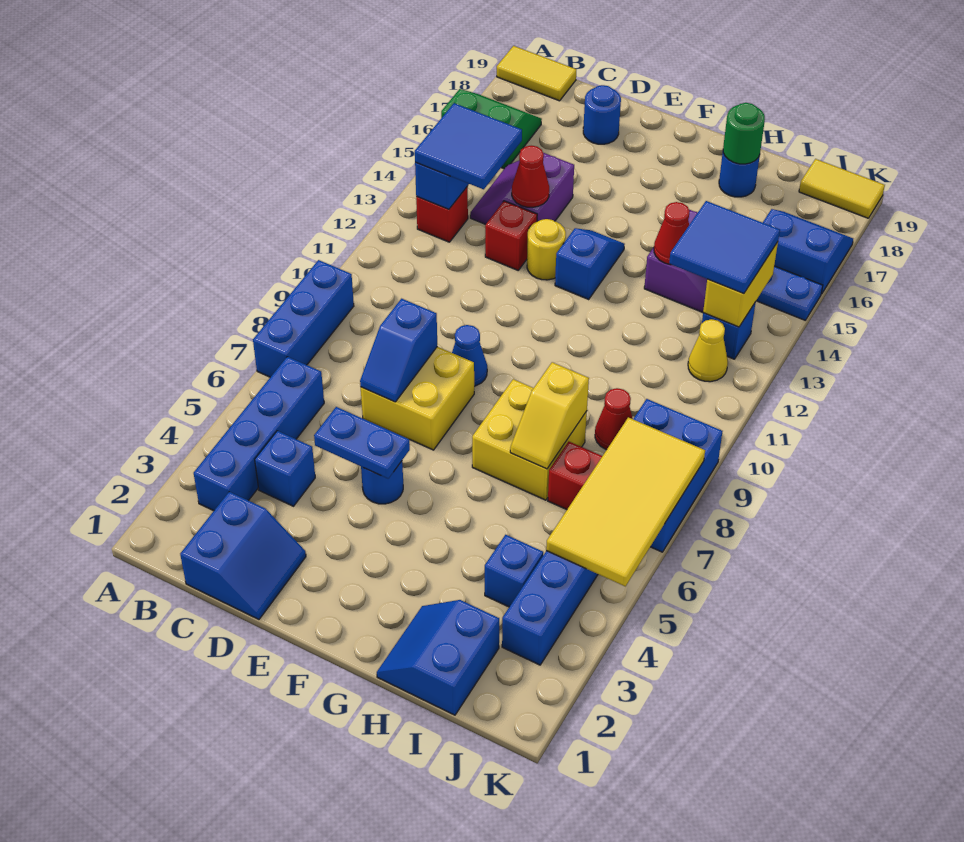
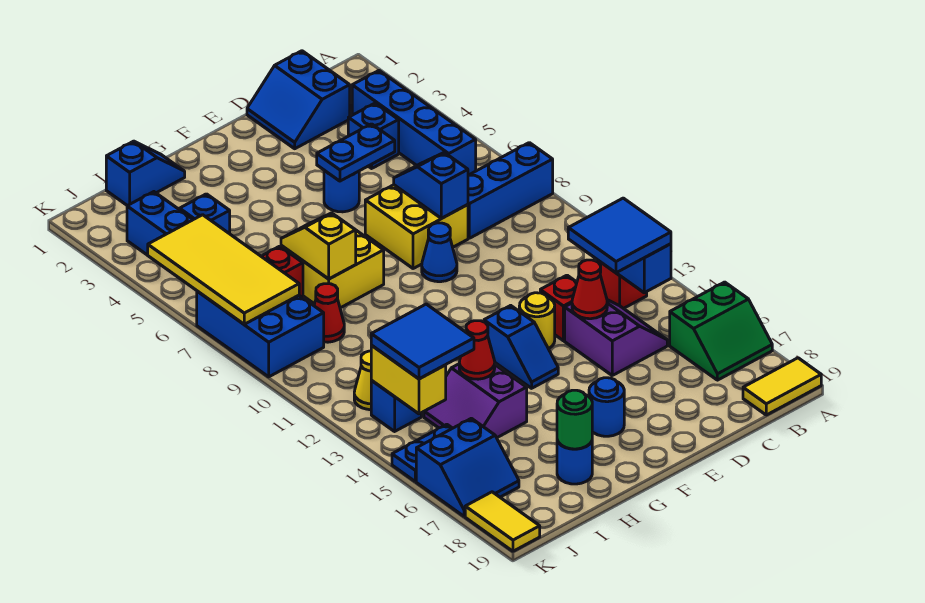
blue 1x3 brick [253,260,354,377] -> blue 1x3 brick turned to [468,143,553,238]
blue 1x1 round brick [583,85,621,144] -> blue 1x1 round brick moved to [589,378,624,436]
blue 2x2 slope [377,600,499,715] -> blue 1x2 slope [106,141,185,206]
yellow 1x2 tile [799,159,885,218] -> yellow 1x2 tile turned to [465,492,540,551]

